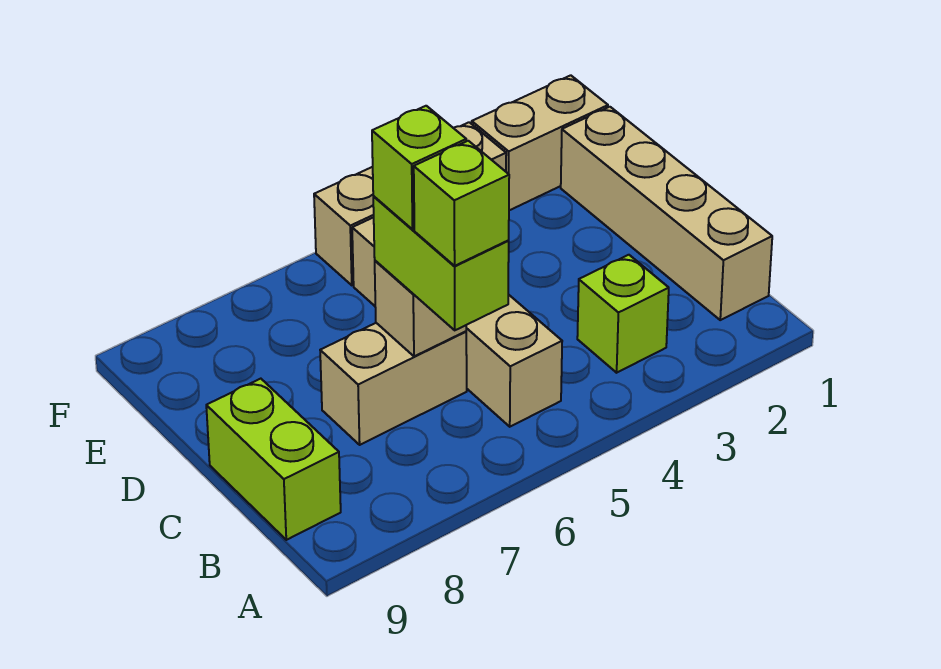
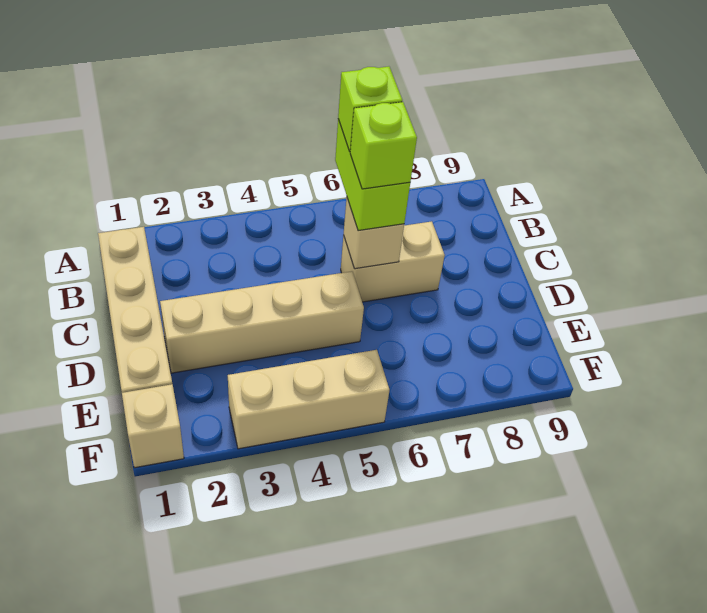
lime 1x1 brick [577,255,669,373] -> none
tan 1x4 brick [352,217,562,427] -> tan 1x4 brick turned to [160,271,364,373]
lime 1x2 brick [206,379,341,540] -> none
tan 1x2 brick [472,75,608,210] -> tan 1x1 brick [122,384,184,468]

